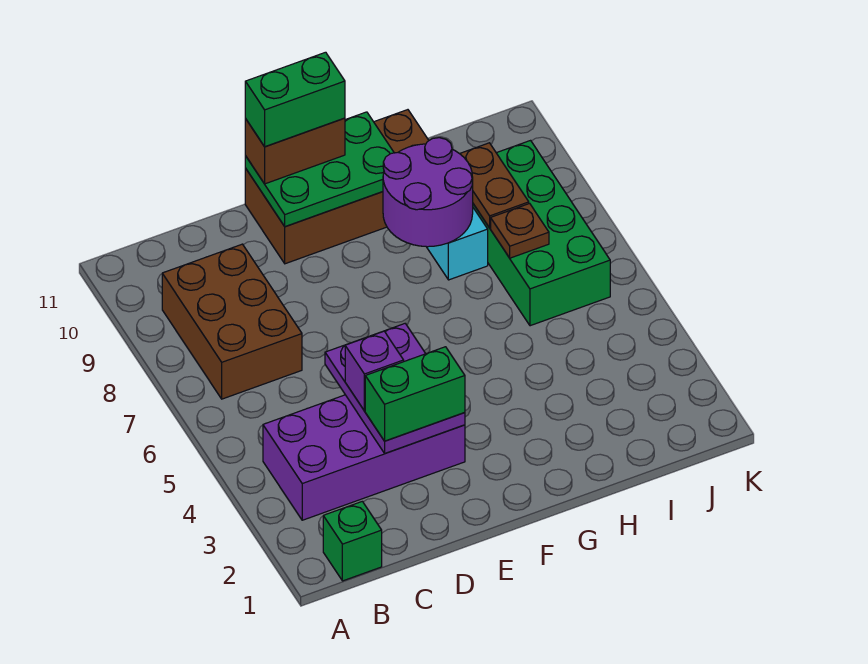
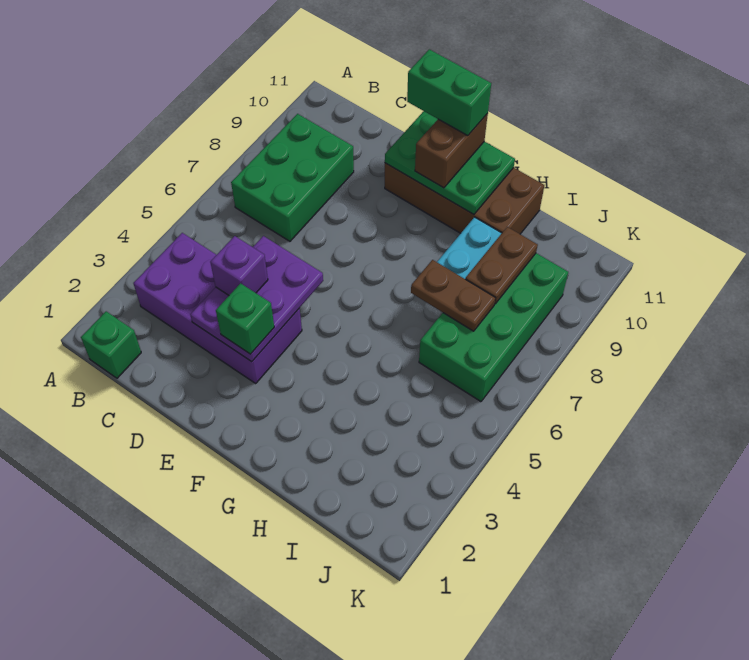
brown 2x3 brick [162,244,302,399] -> green 2x3 brick [231,114,354,241]
green 1x2 brick [365,347,465,441] -> green 1x1 brick [216,283,274,354]
brown 1x2 brick [245,118,345,184] -> brown 1x2 brick turned to [415,114,488,188]
purple 2x2 round brick [383,138,473,247] -> none
brown 1x1 plate [491,203,549,258] -> brown 1x2 plate [411,260,495,331]

